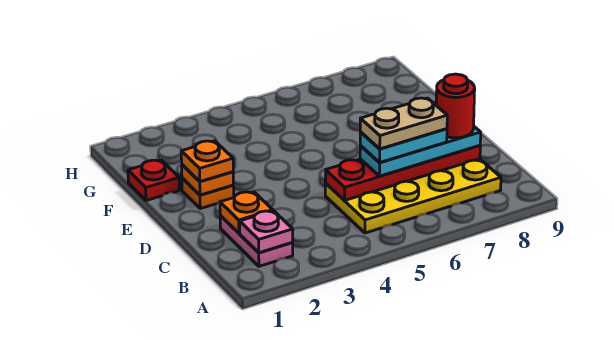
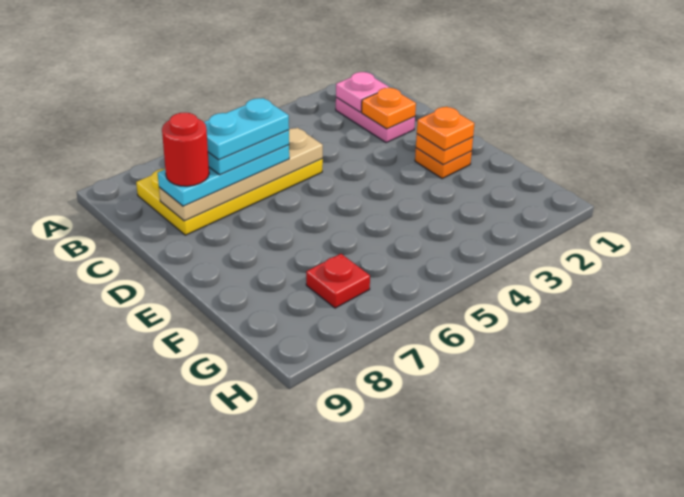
red 1x4 plate [325,145,480,200] -> tan 1x4 plate [159,128,323,221]
tan 1x2 plate [360,98,447,149] -> cyan 1x2 plate [204,98,289,160]
red 1x1 plate [128,160,180,201] -> red 1x1 plate moved to [306,254,370,308]

